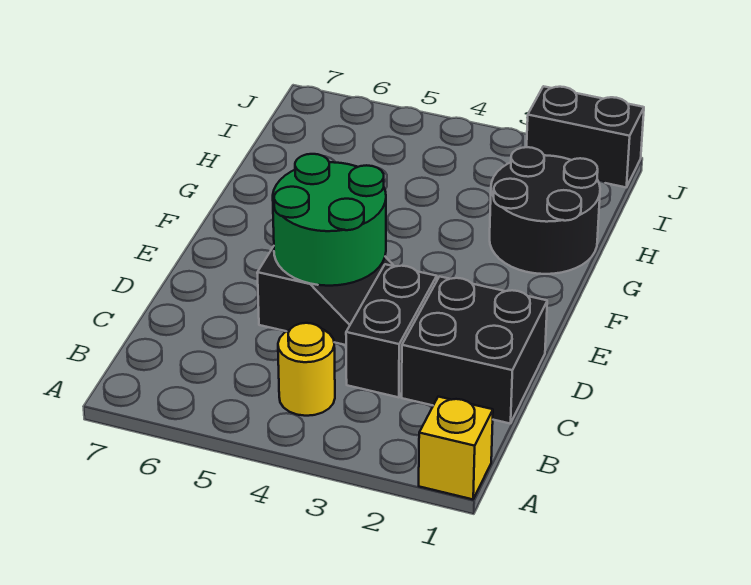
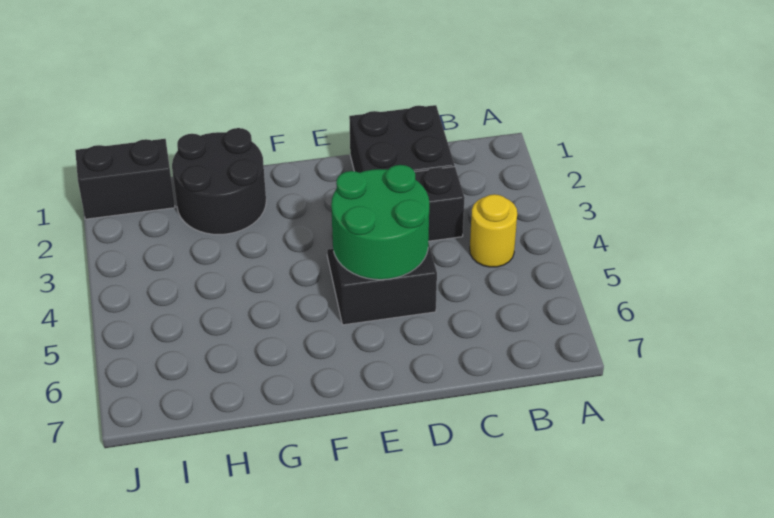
yellow 1x1 brick [419,397,493,499] -> none
black 1x2 brick [527,86,644,187] -> black 1x2 brick turned to [75,139,175,219]

